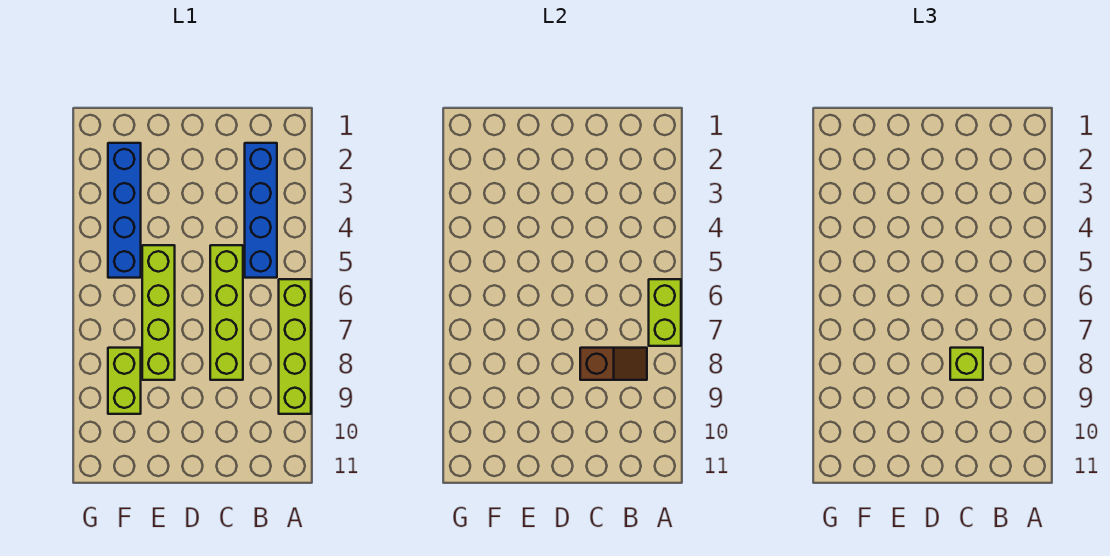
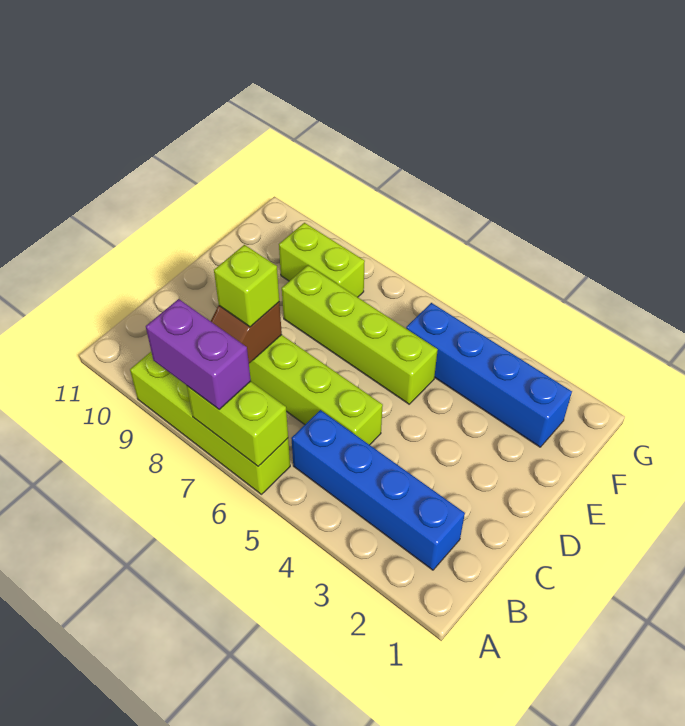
none -> purple 1x2 brick [146,299,251,409]

